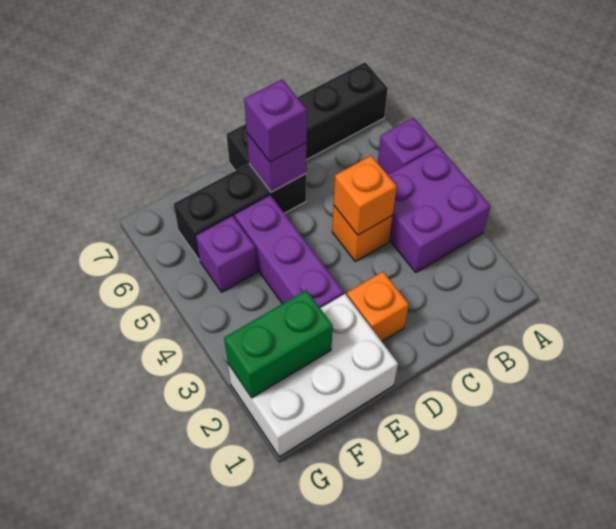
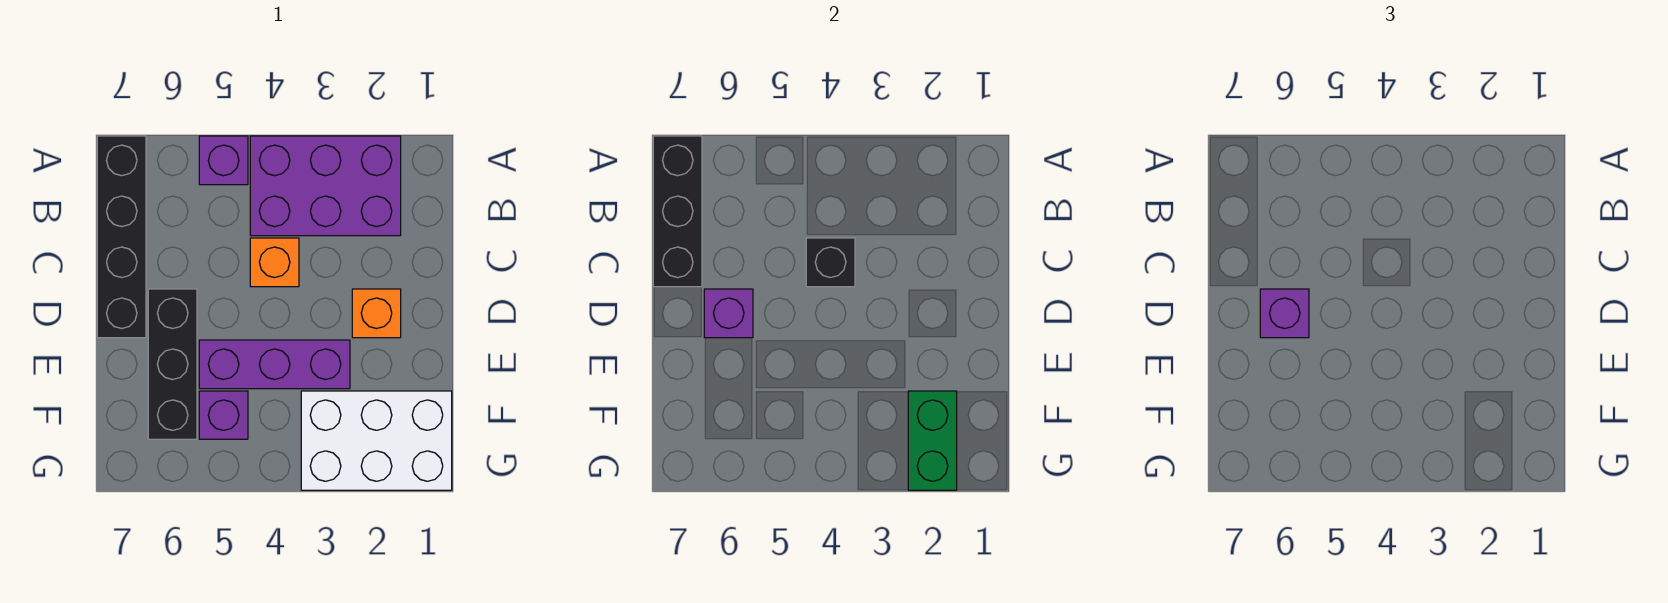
purple 2x2 brick [388,147,491,273] -> purple 2x3 brick [250,136,401,236]
none -> black 1x3 brick [653,136,702,287]
orange 1x1 brick [334,156,397,235] -> black 1x1 brick [806,238,855,287]
white 2x3 brick [228,294,398,457] -> white 2x3 brick turned to [301,391,452,490]

